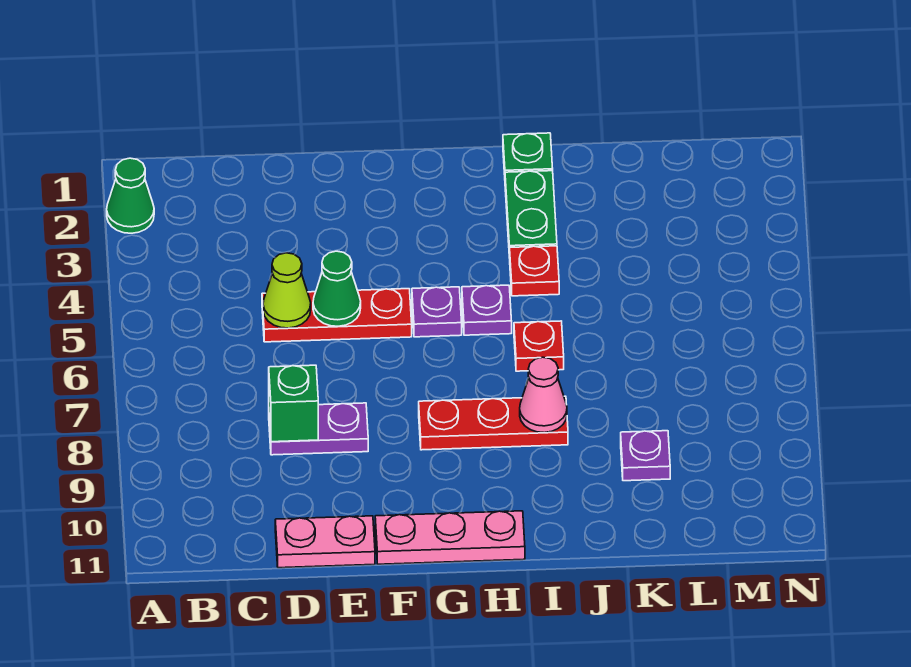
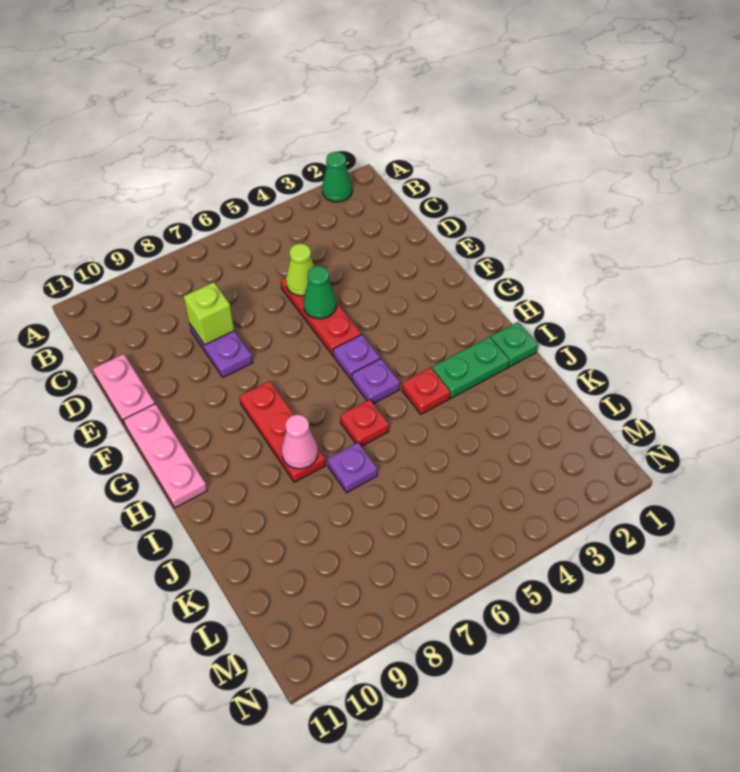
green 1x1 brick [269,365,318,442] -> lime 1x1 brick [184,282,234,345]
purple 1x1 plate [621,431,670,481] -> purple 1x1 plate moved to [327,443,377,492]

